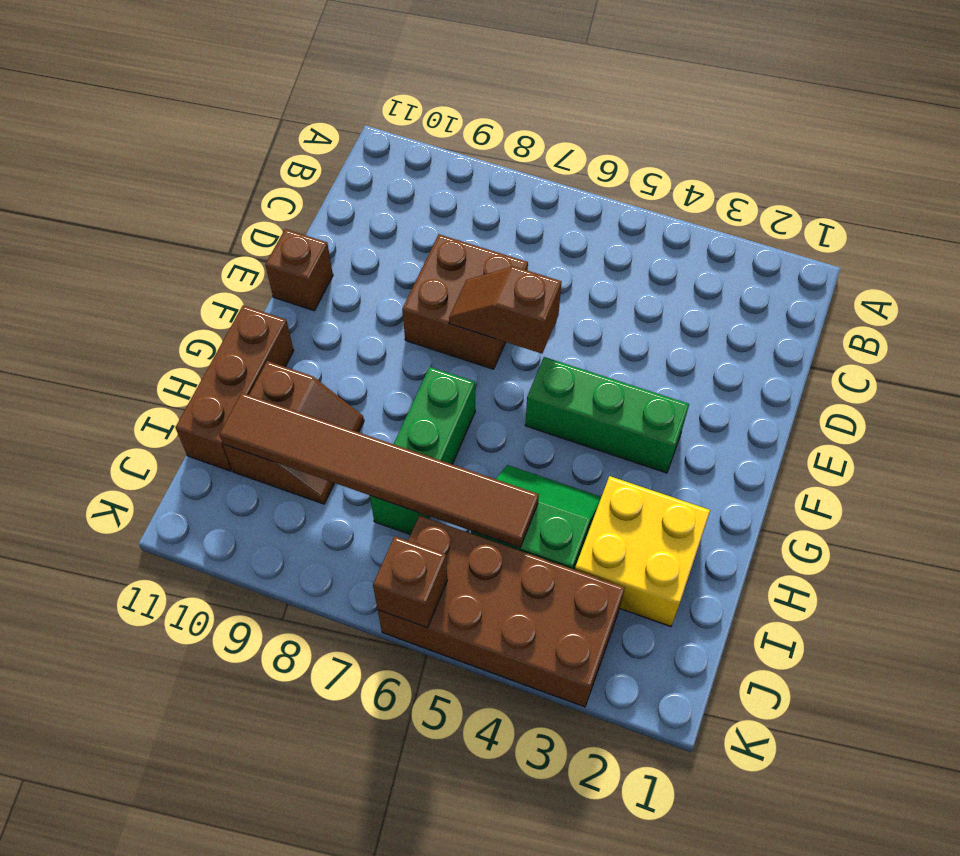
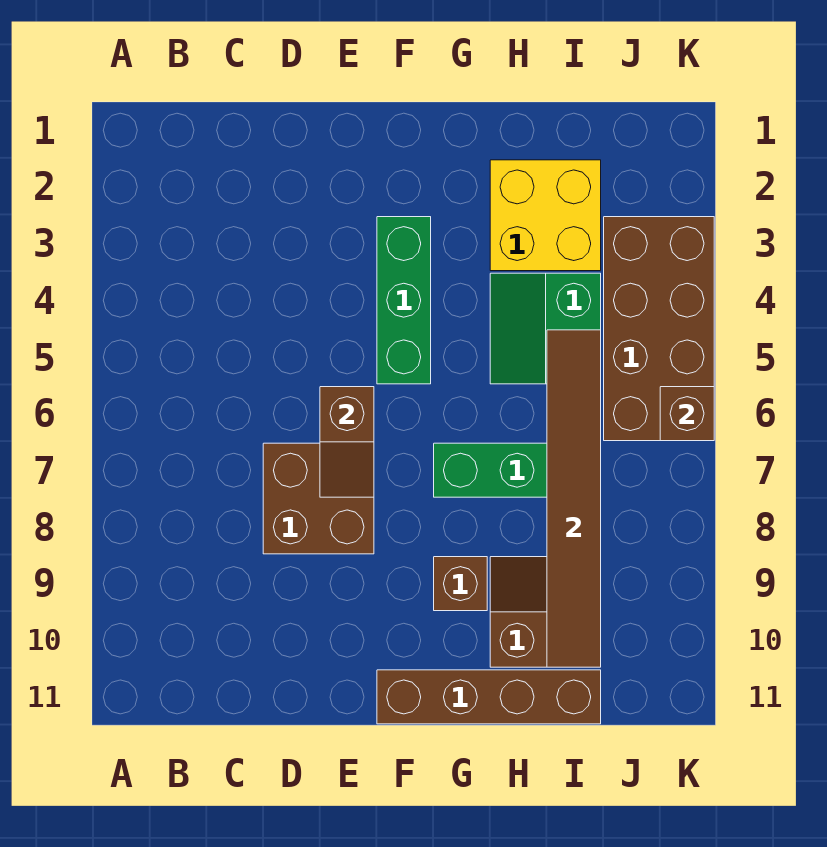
brown 1x1 brick [265,229,333,311] -> brown 1x1 brick moved to [434,557,487,611]
brown 1x3 brick [175,305,294,471] -> brown 1x4 brick [377,670,601,724]

